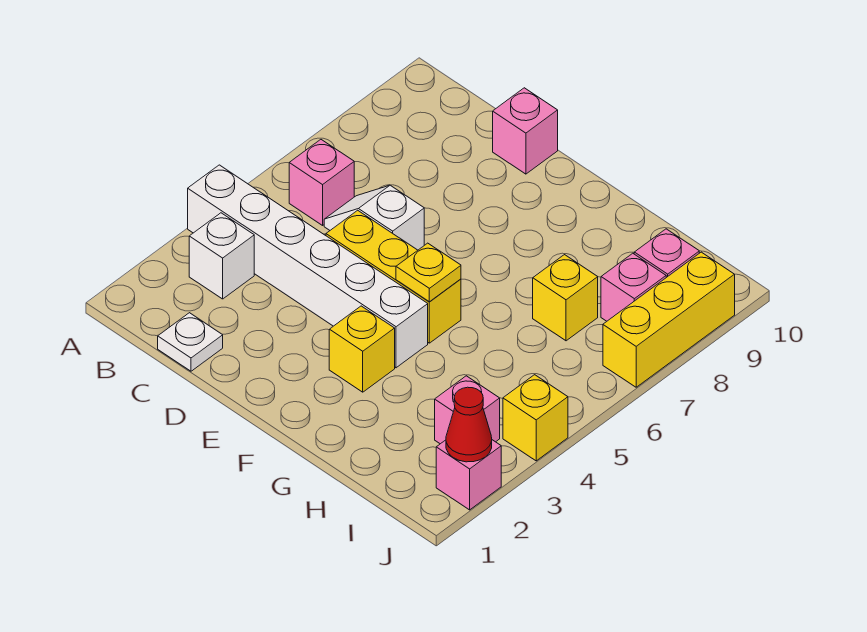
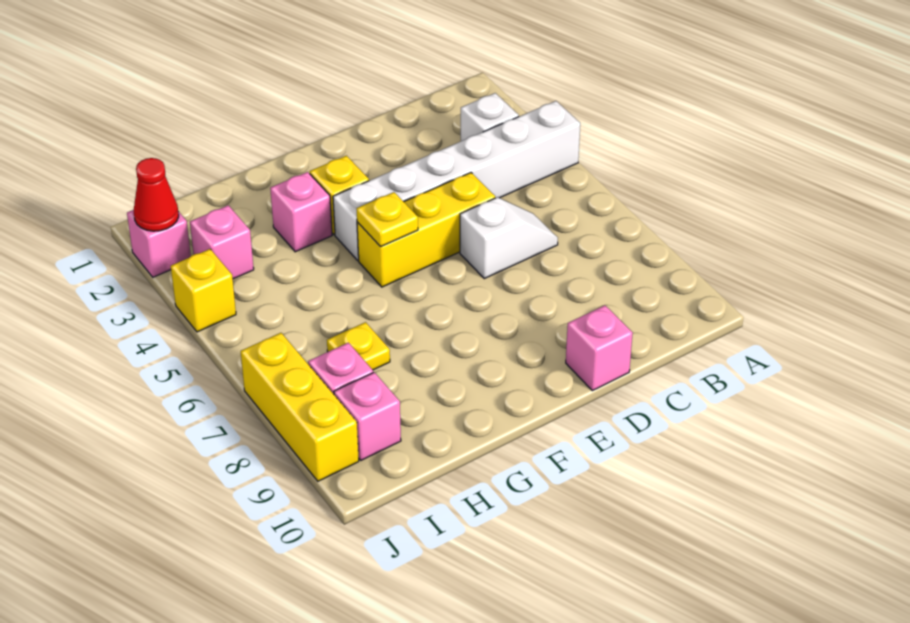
pink 1x1 brick [289,140,354,225] -> pink 1x1 brick moved to [270,172,332,252]
white 1x1 plate [158,313,223,371] -> none
yellow 1x1 brick [533,255,598,341] -> yellow 1x1 plate [327,322,390,370]

